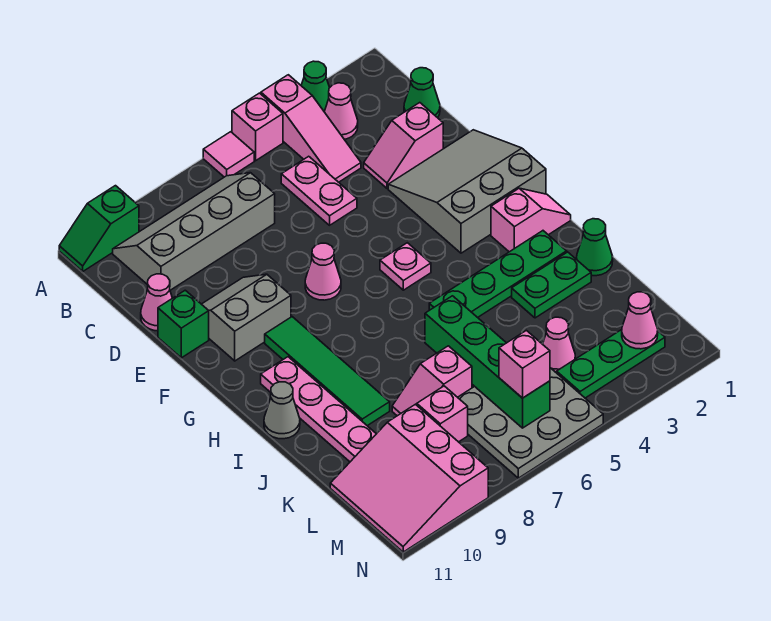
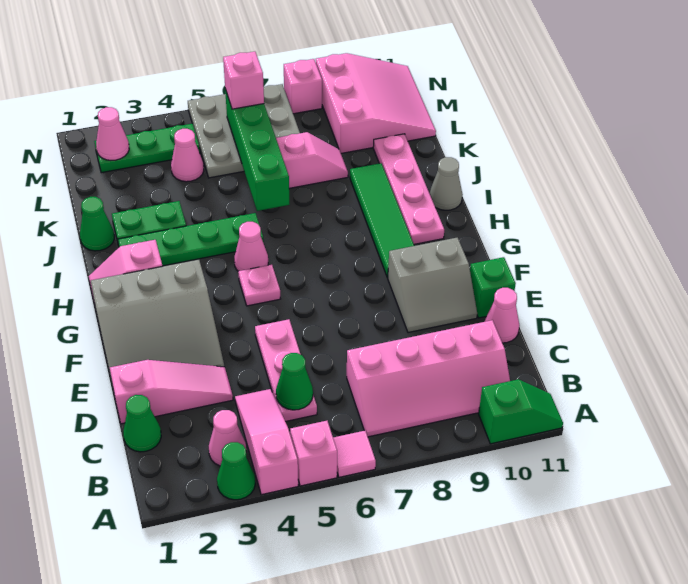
grey 2x4 slope [113,173,275,290] -> pink 2x4 slope [347,320,510,437]
pink 1x2 plate [281,156,357,225] -> pink 1x3 plate [255,319,317,422]
none -> green 1x1 cone [276,353,313,410]
pink 1x2 slope [364,103,443,188] -> pink 1x3 slope [110,360,233,424]
pink 1x1 cone [305,243,341,300] -> pink 1x1 cone moved to [234,222,268,271]
pink 1x1 brick [417,386,468,442] -> pink 1x1 brick moved to [284,59,322,114]

